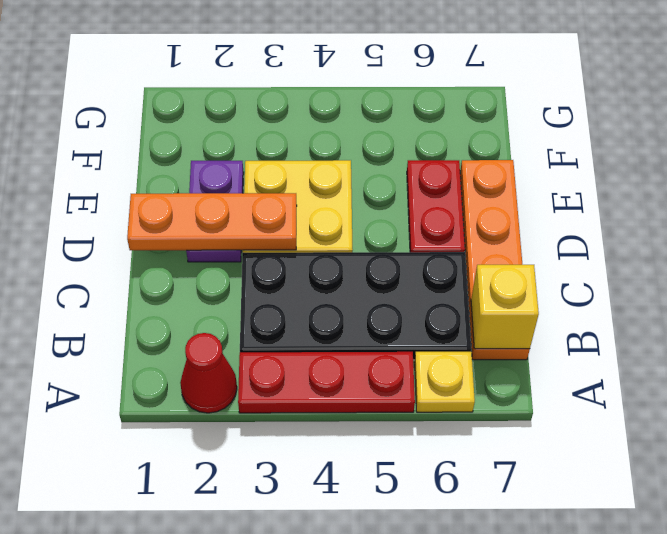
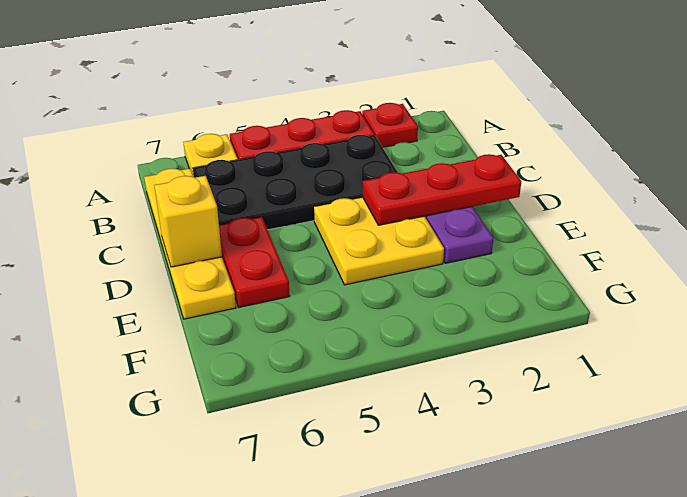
red 1x1 cone [180,333,237,413] -> red 1x1 plate [362,103,418,147]
orange 1x4 plate [460,160,530,360] -> yellow 1x4 plate [144,169,236,319]
yellow 1x1 brick [471,265,539,349] -> yellow 1x1 brick moved to [154,176,222,267]
orange 1x3 plate [127,193,297,251] -> red 1x3 plate [363,154,522,225]

